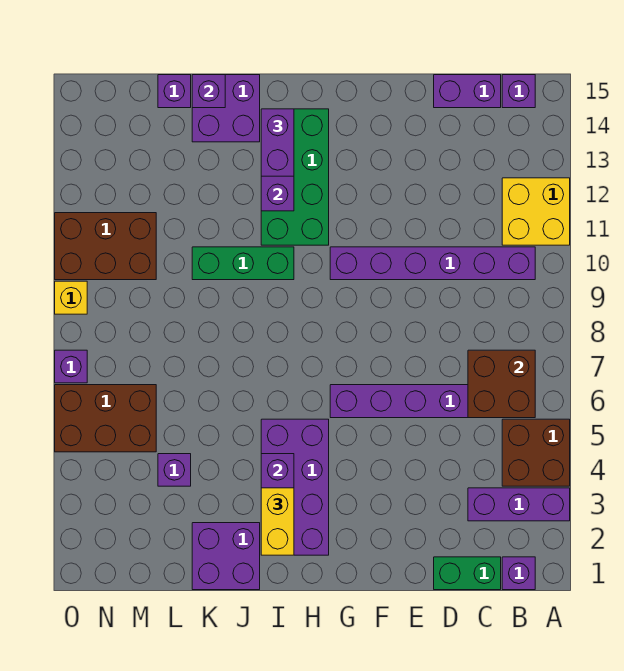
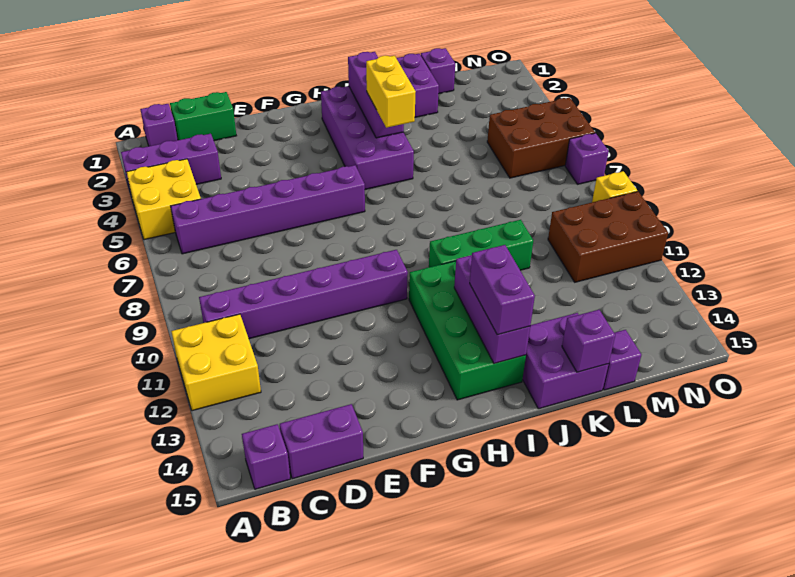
brown 2x2 brick [502,419,570,486] -> yellow 2x2 brick [126,159,201,240]
brown 2x2 brick [468,350,535,418] -> none
yellow 1x2 brick [261,488,294,555] -> yellow 1x2 brick moved to [366,56,416,128]
purple 1x1 brick [158,454,191,486] -> purple 1x1 brick moved to [421,48,455,94]

